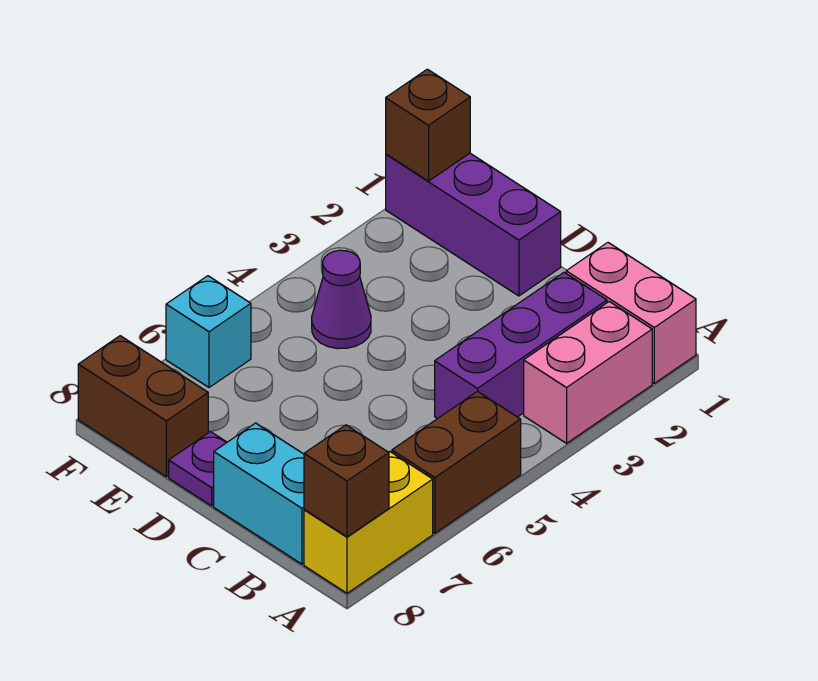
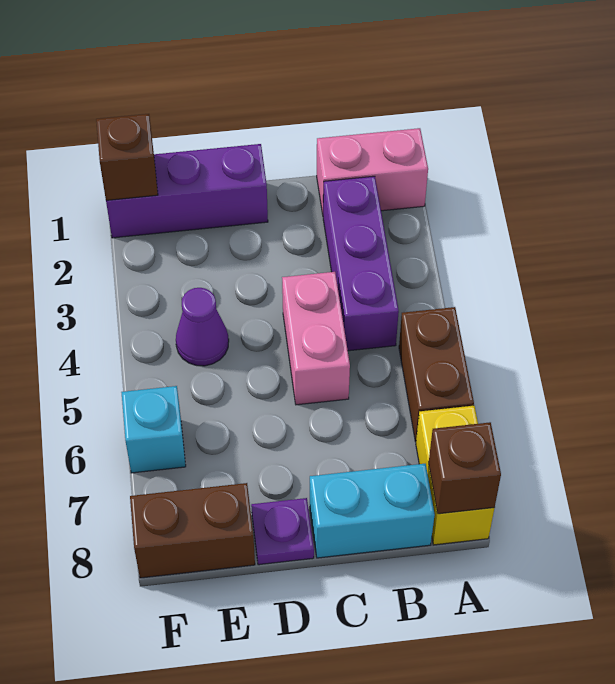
pink 1x2 brick [524,302,652,443] -> pink 1x2 brick moved to [282,272,350,405]

